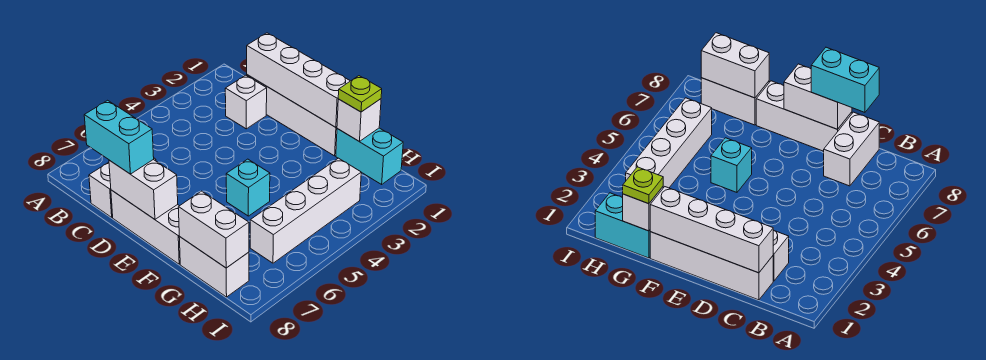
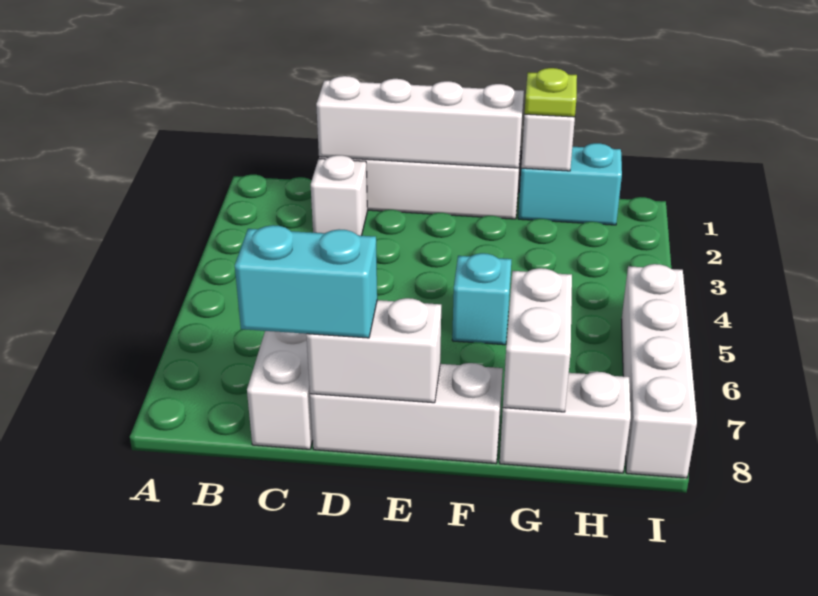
white 1x2 brick [178,191,249,268] -> white 1x2 brick turned to [503,268,572,412]
white 1x4 brick [250,158,361,263] -> white 1x4 brick moved to [622,264,697,478]

